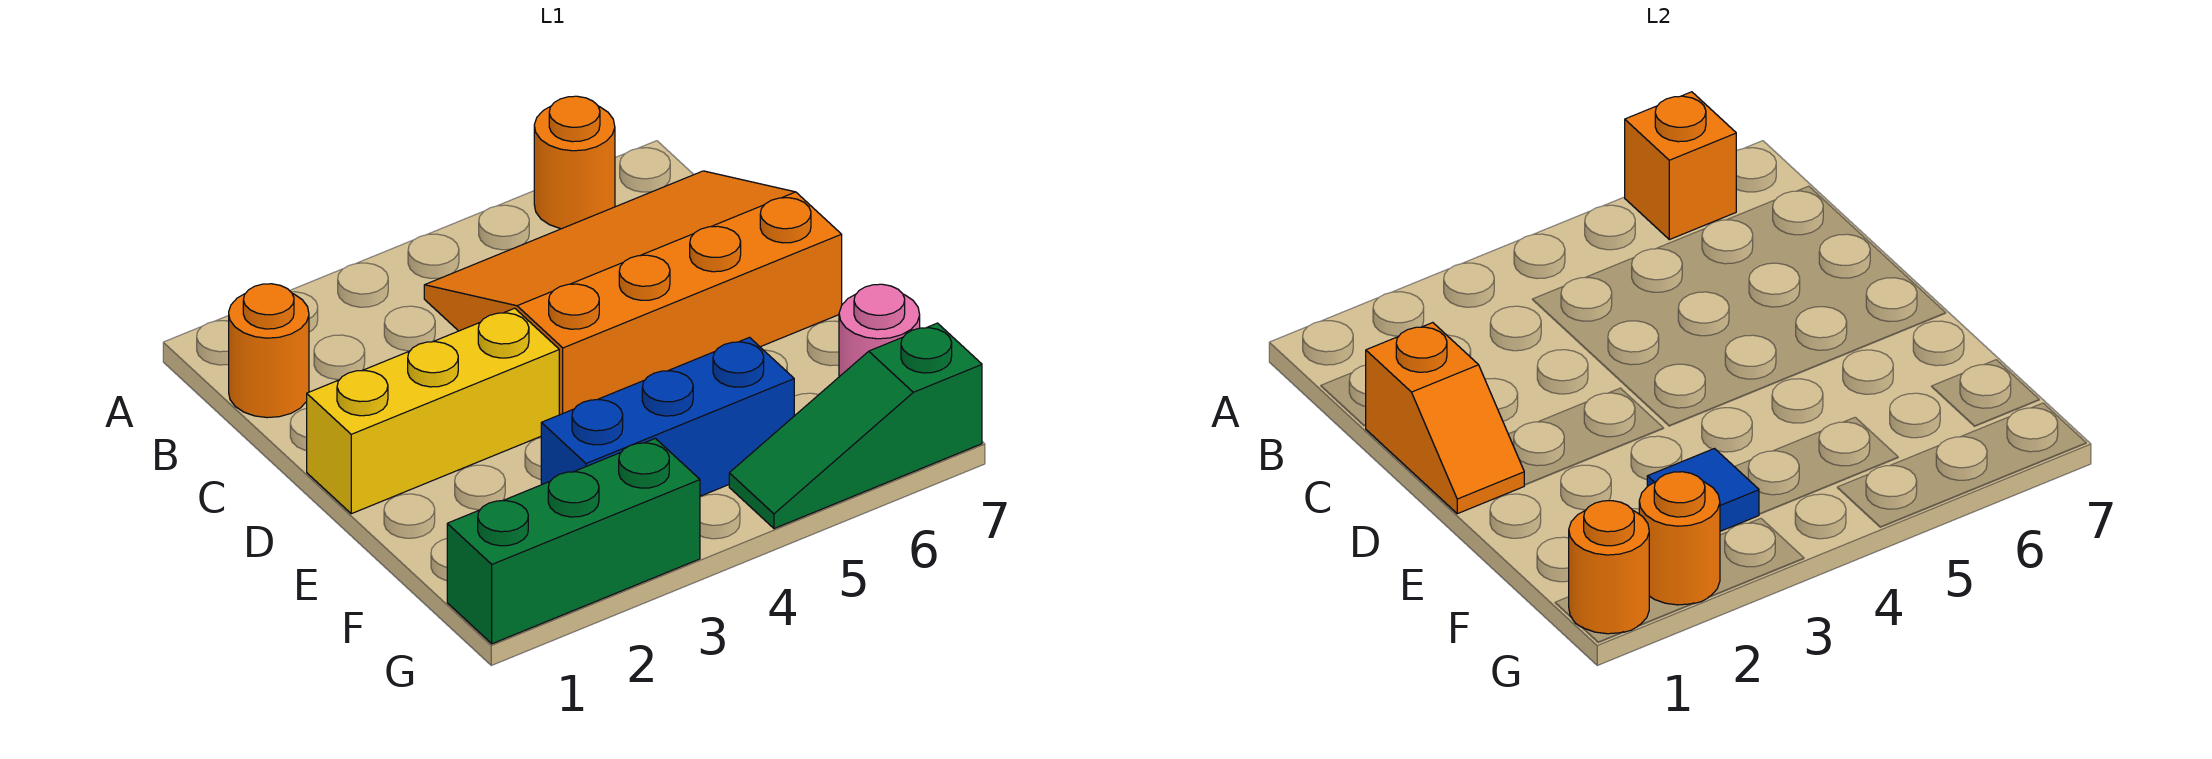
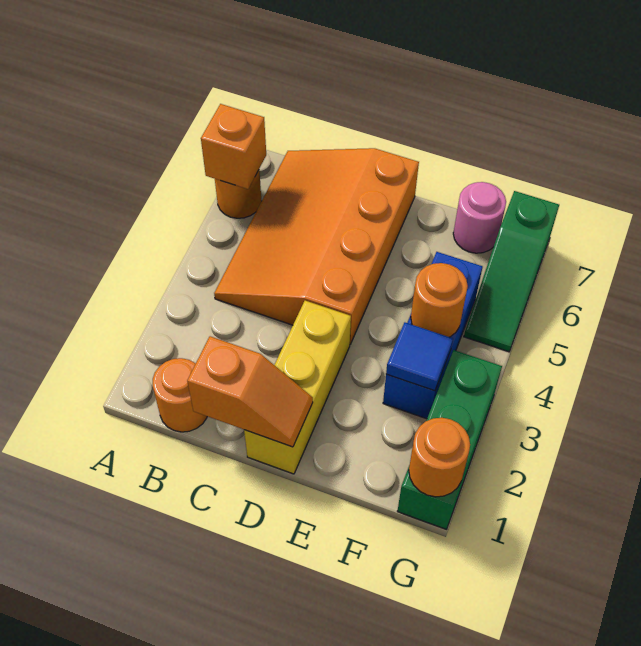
orange 1x1 round brick [1639,472,1720,605] -> orange 1x1 round brick moved to [411,263,468,337]

